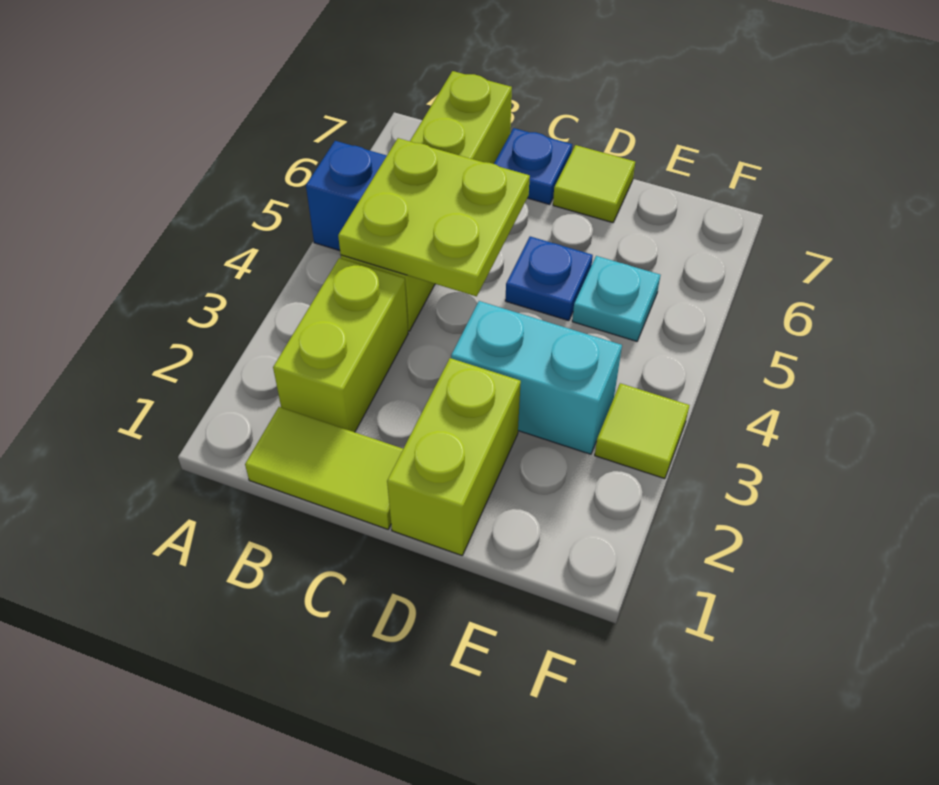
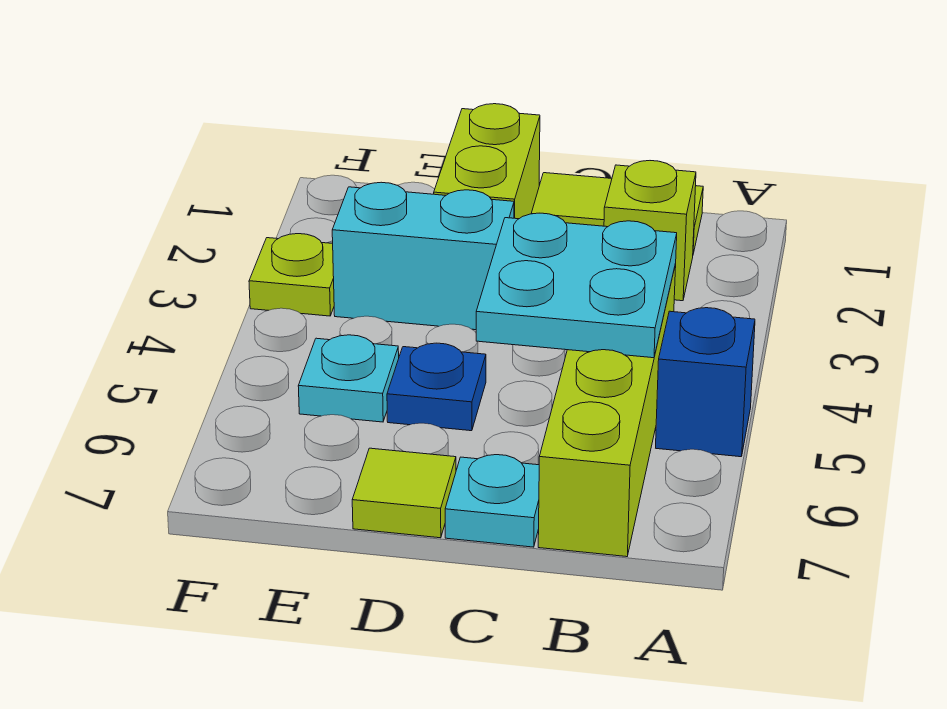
lime 1x2 brick [273,258,408,432] -> lime 1x1 brick [604,161,696,301]
lime 2x2 plate [338,138,530,296] -> cyan 2x2 plate [476,213,677,358]
blue 1x1 plate [494,128,572,205] -> cyan 1x1 plate [445,455,539,547]
lime 1x1 tile [595,383,690,479] -> lime 1x1 plate [249,234,334,316]

